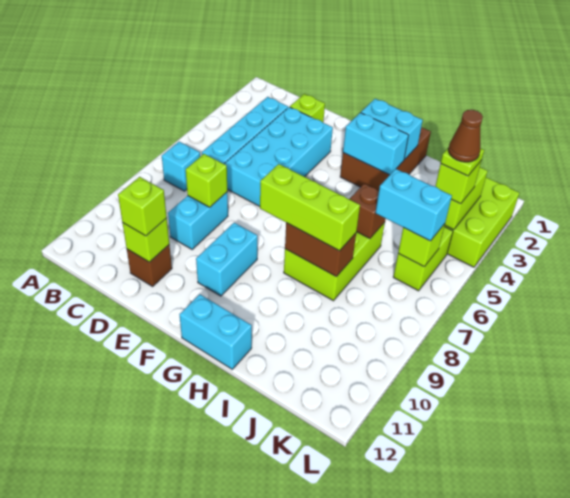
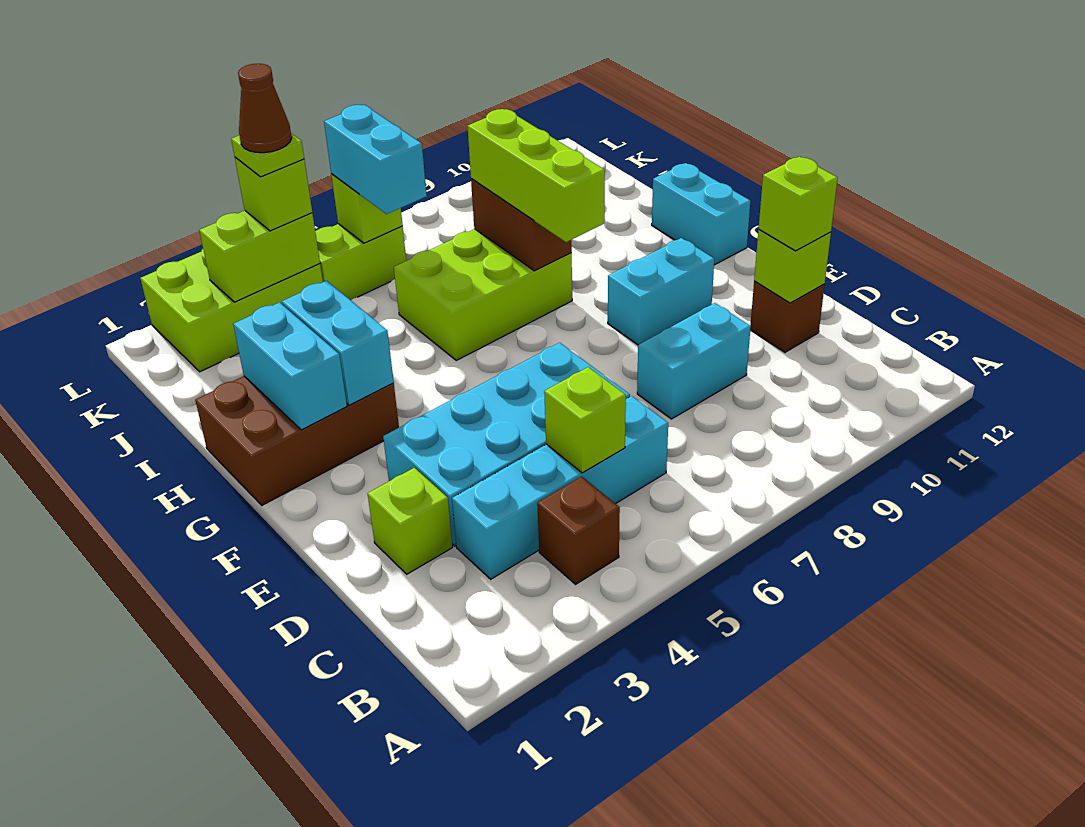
cyan 1x1 brick [162,142,200,191] -> none
lime 1x1 brick [186,154,227,207] -> lime 1x1 brick moved to [544,367,626,473]
brown 1x1 brick [350,184,386,238] -> brown 1x1 brick moved to [537,477,620,584]

